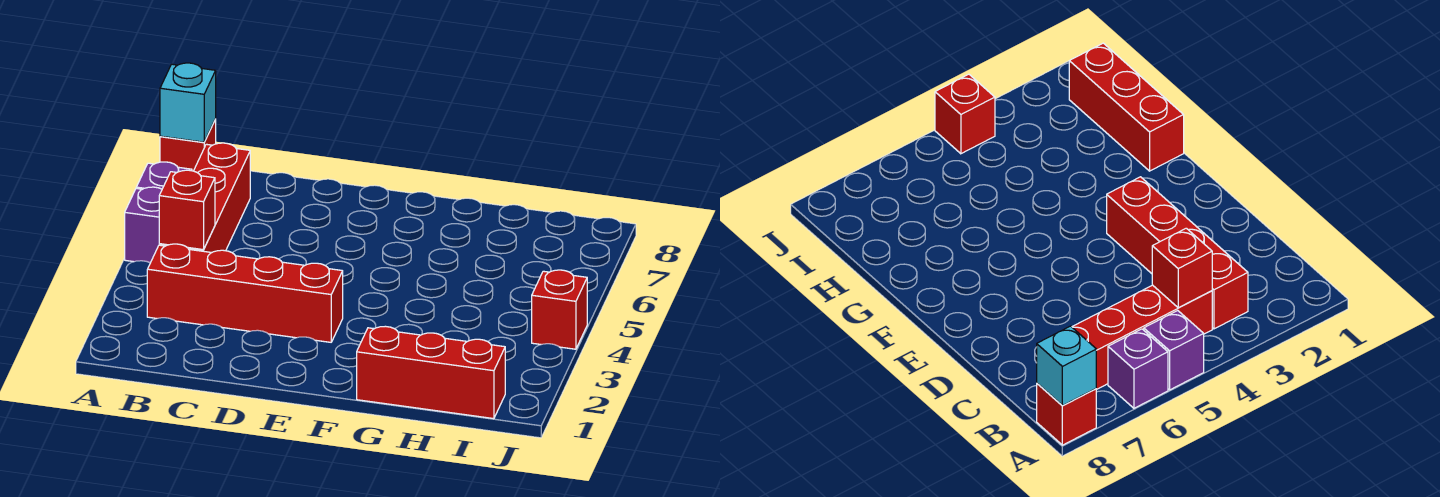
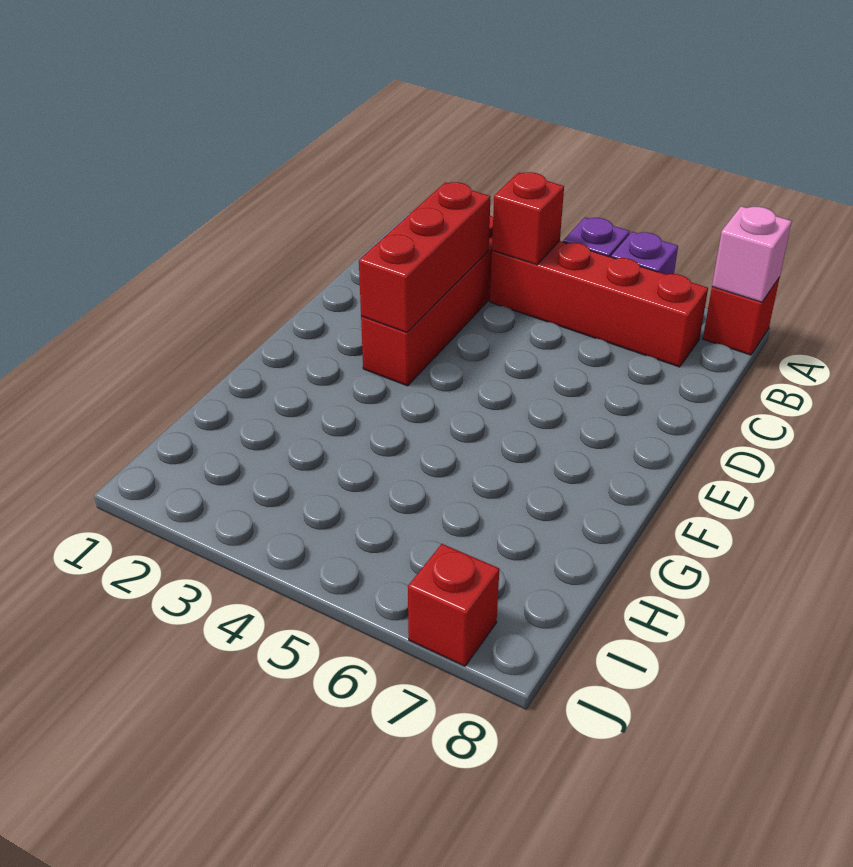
cyan 1x1 brick [160,63,216,142] -> pink 1x1 brick [712,206,792,302]
red 1x3 brick [357,326,505,419] -> red 1x3 brick moved to [359,182,491,333]
red 1x1 brick [532,270,587,349] -> red 1x1 brick moved to [408,544,499,666]

